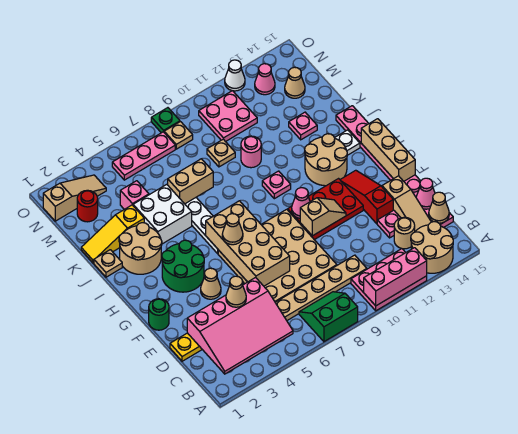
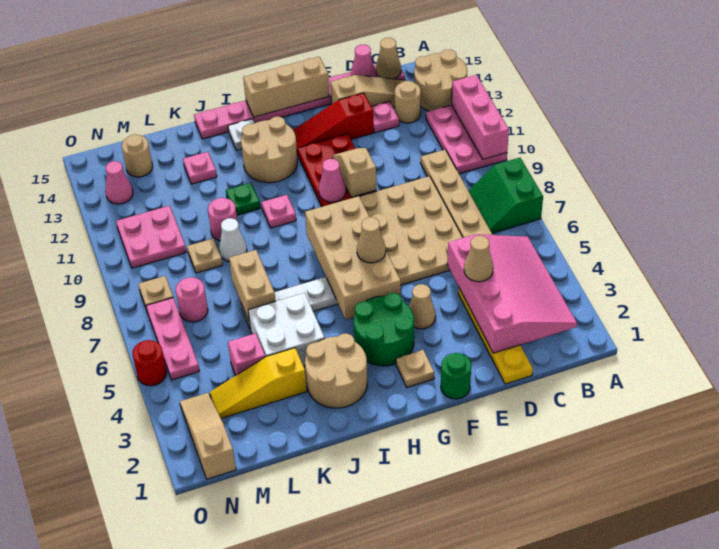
tan 2x4 brick [206,201,290,286] -> tan 2x4 brick turned to [305,196,401,319]
tan 1x1 plate [94,250,122,277] -> tan 1x1 plate moved to [396,350,434,388]
yellow 1x3 slope [81,205,144,263] -> yellow 1x3 slope turned to [210,348,307,418]
red 1x1 round brick [77,190,98,222] -> red 1x1 round brick moved to [132,340,167,386]
none -> pink 1x1 round brick [176,277,208,322]
tan 1x1 cone [285,67,305,98] -> tan 1x1 round brick [122,134,153,177]
green 1x1 plate [151,108,180,133] -> green 1x1 plate moved to [226,183,260,215]
white 1x1 cone [225,60,245,91] -> white 1x1 cone moved to [219,218,247,261]

